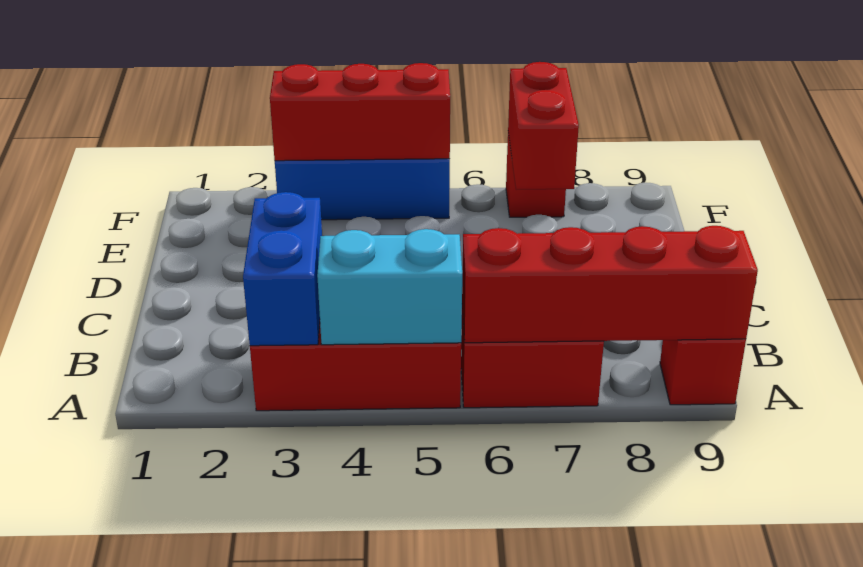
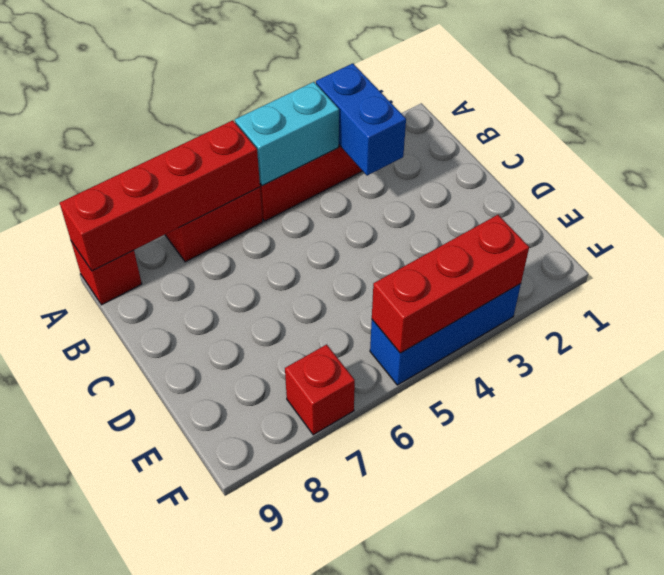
red 1x2 brick [508,62,579,190] -> none

